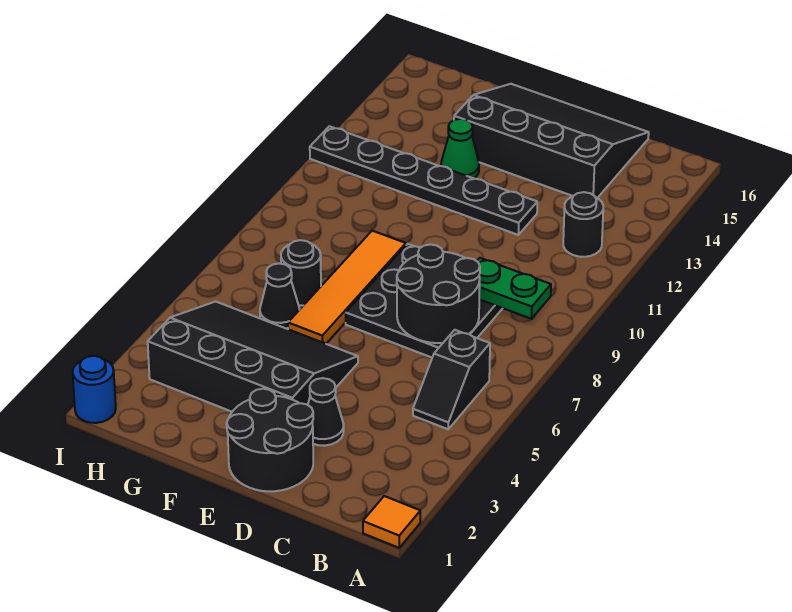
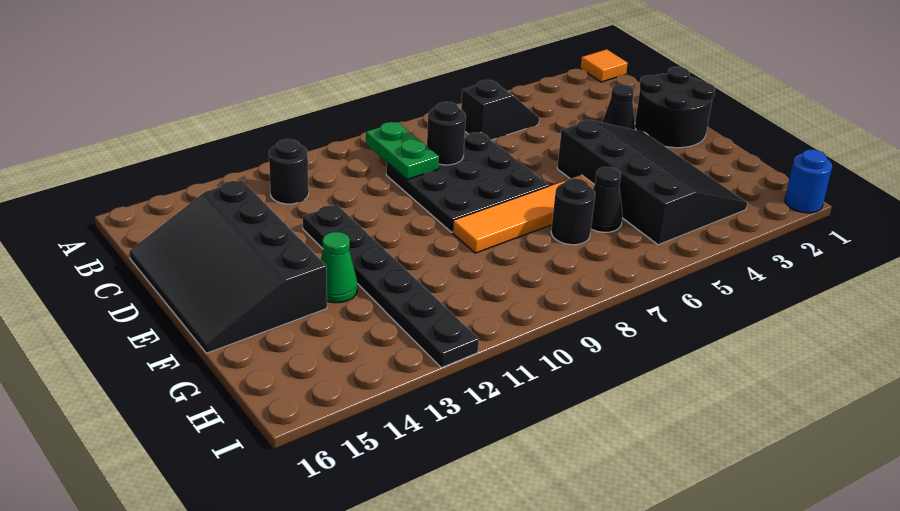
black 2x2 round brick [397,244,480,343] -> black 1x1 round brick [427,102,466,165]
black 3x4 slope [148,302,358,412] -> black 3x4 slope turned to [557,120,747,245]

